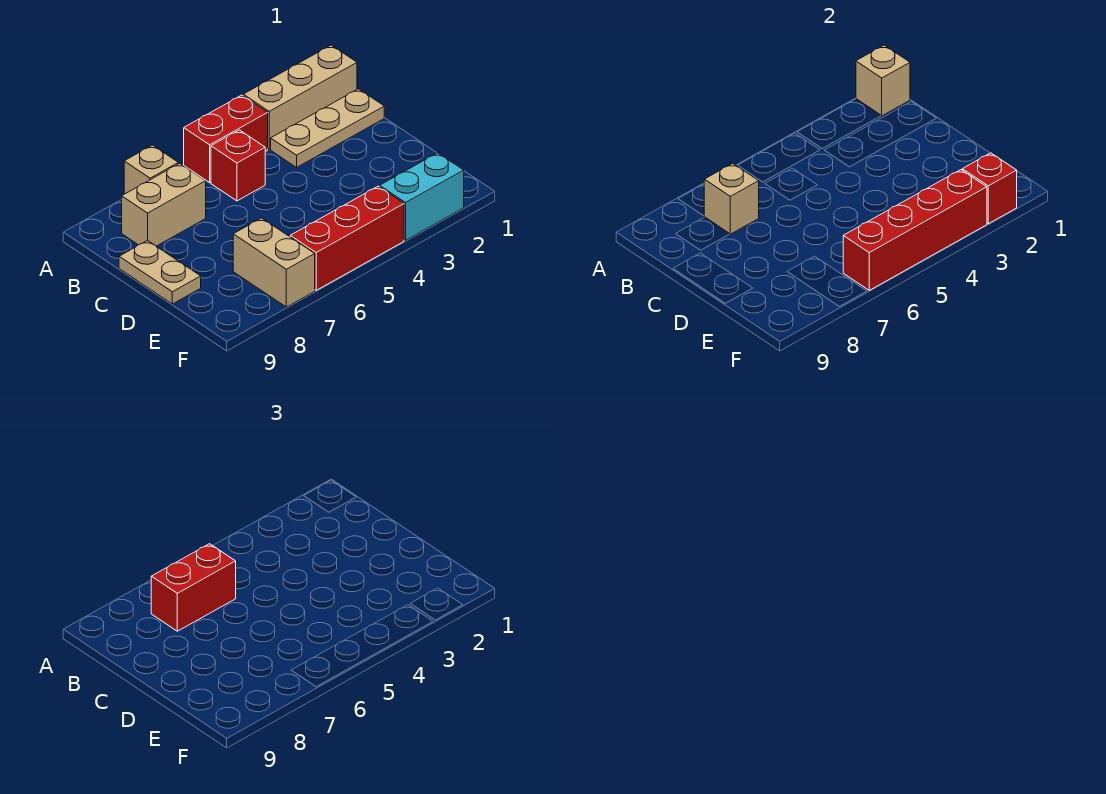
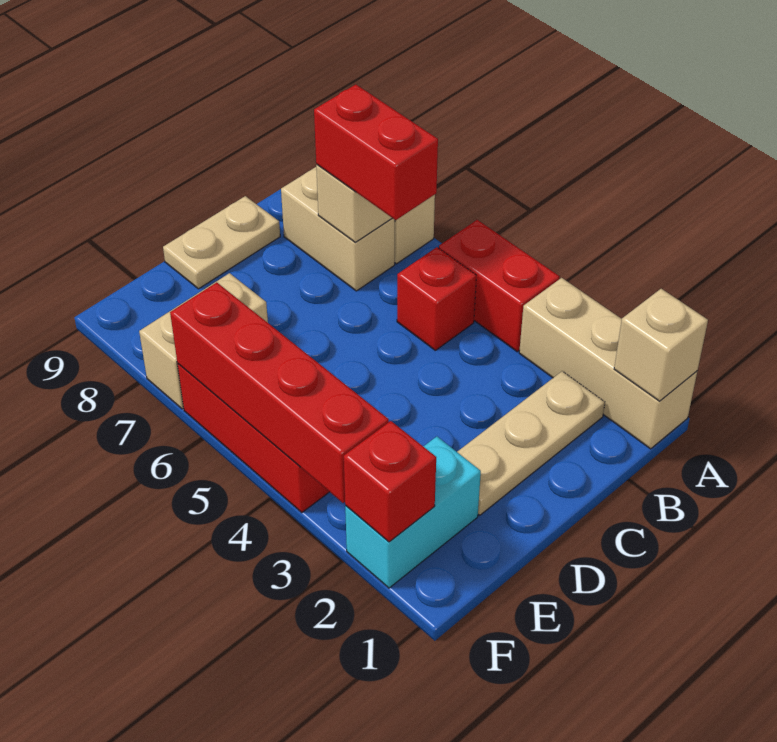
tan 1x3 plate [271,89,384,167] -> tan 1x3 plate turned to [457,371,605,515]
cyan 1x2 brick [380,153,464,240] -> cyan 1x2 brick turned to [345,437,481,588]

